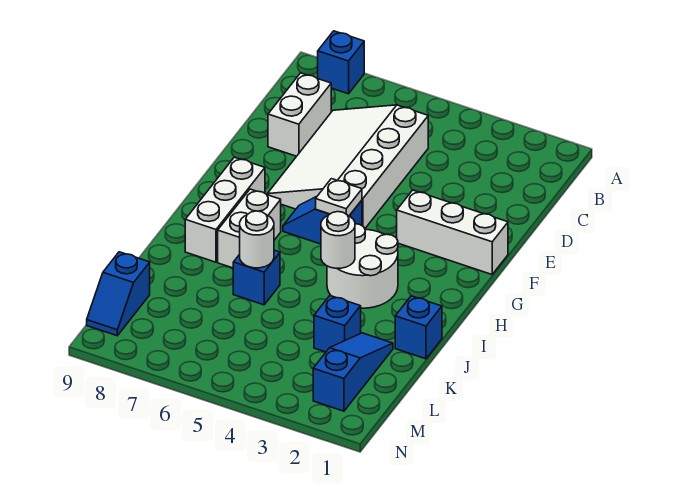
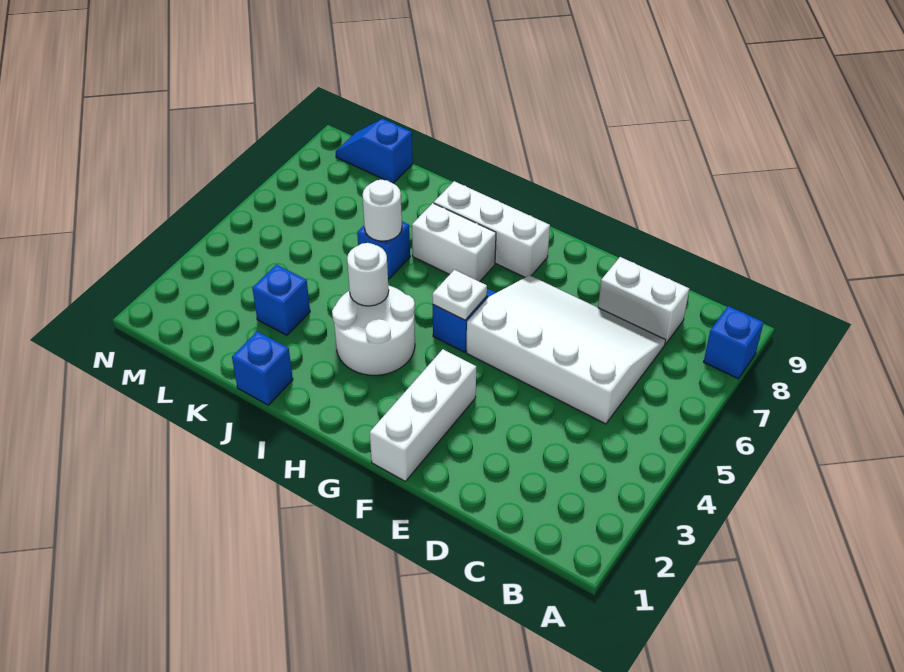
blue 1x3 slope [313,333,393,411] -> none

